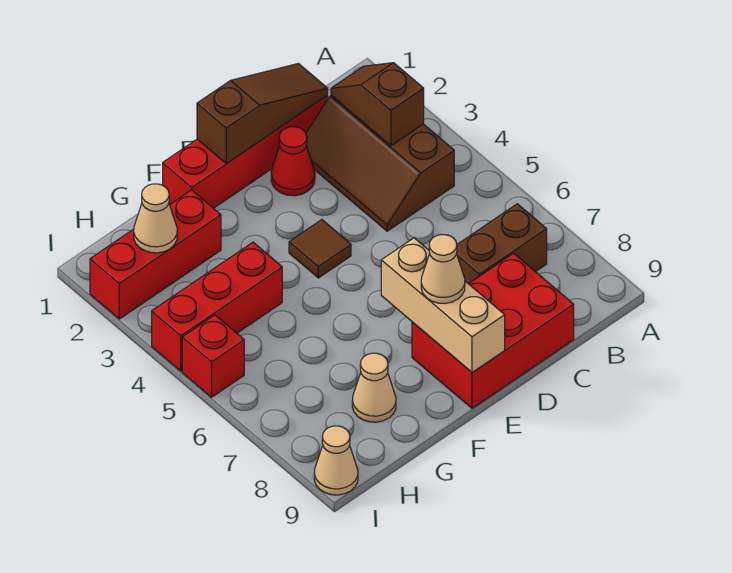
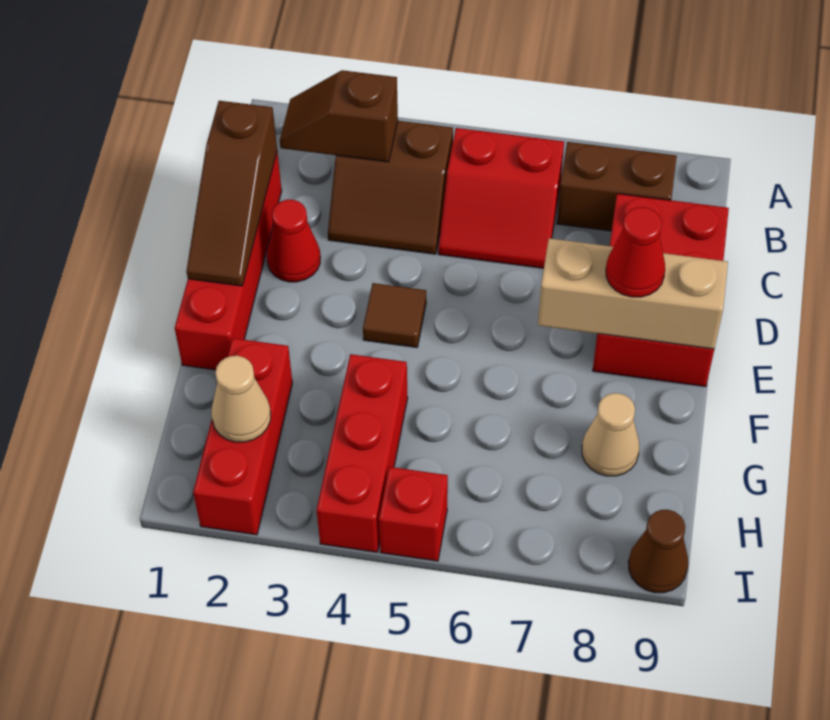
brown 2x3 slope [306,96,454,231] -> brown 2x2 slope [328,121,453,254]
none -> red 2x2 slope [438,128,564,268]
brown 1x2 brick [457,204,547,284] -> brown 1x2 brick turned to [557,142,677,231]
brown 1x3 slope [197,64,328,164] -> brown 1x3 slope turned to [186,101,277,286]
tan 1x1 cone [421,235,465,303] -> red 1x1 cone [606,207,665,297]
tan 1x1 cone [314,426,358,495] -> brown 1x1 cone [628,510,688,593]

